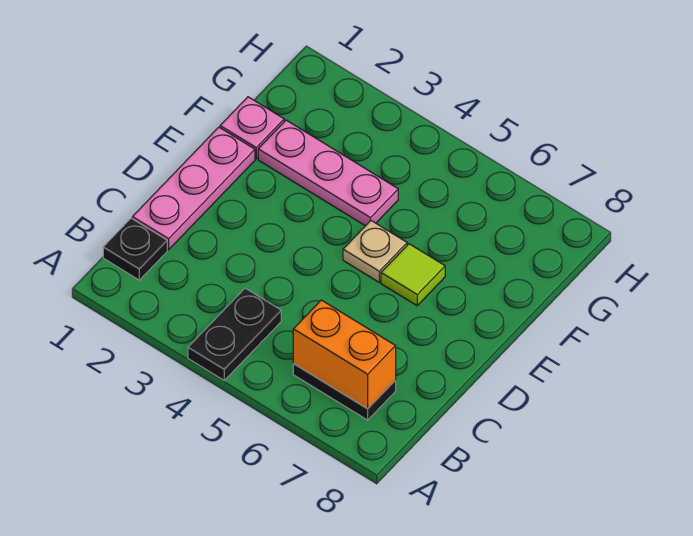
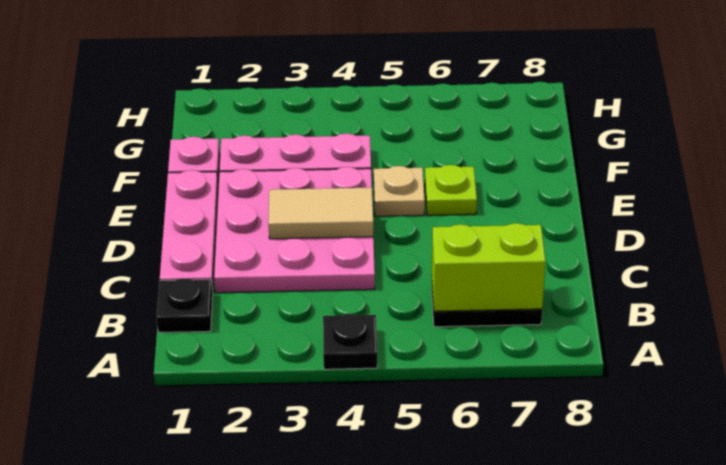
black 1x2 plate [188,288,281,380] -> black 1x1 plate [323,314,377,369]
orange 1x2 brick [293,300,396,409] -> lime 1x2 brick [432,223,546,311]
none -> pink 3x3 plate [214,167,375,293]
none -> tan 1x2 tile [268,187,373,239]
lime 1x1 tile [381,244,445,306] -> lime 1x1 plate [425,165,477,215]

